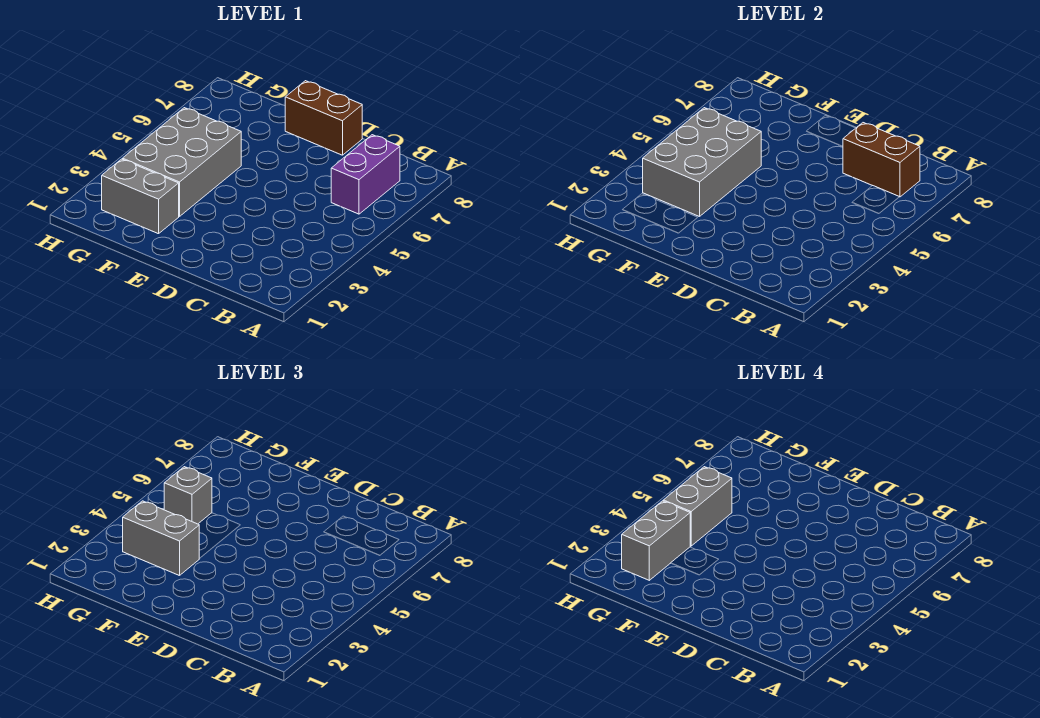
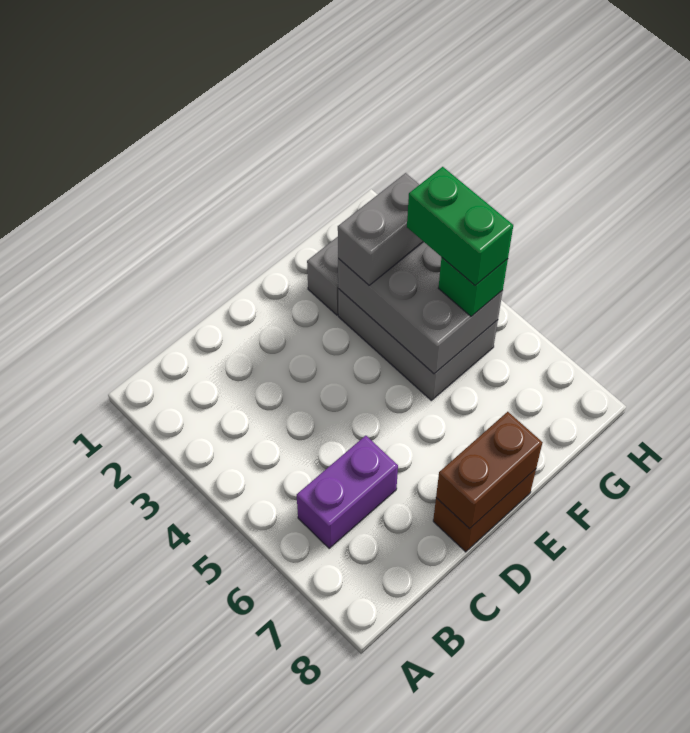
purple 1x2 brick [331,135,400,214] -> purple 1x2 brick turned to [297,436,398,548]
brown 1x2 brick [843,123,920,197] -> brown 1x2 brick moved to [436,412,543,529]
grey 1x2 brick [622,501,690,580] -> none
grey 1x2 brick [663,467,732,546] -> green 1x2 brick [407,167,513,286]
grey 1x1 brick [164,467,212,524] -> green 1x1 brick [438,258,508,316]

